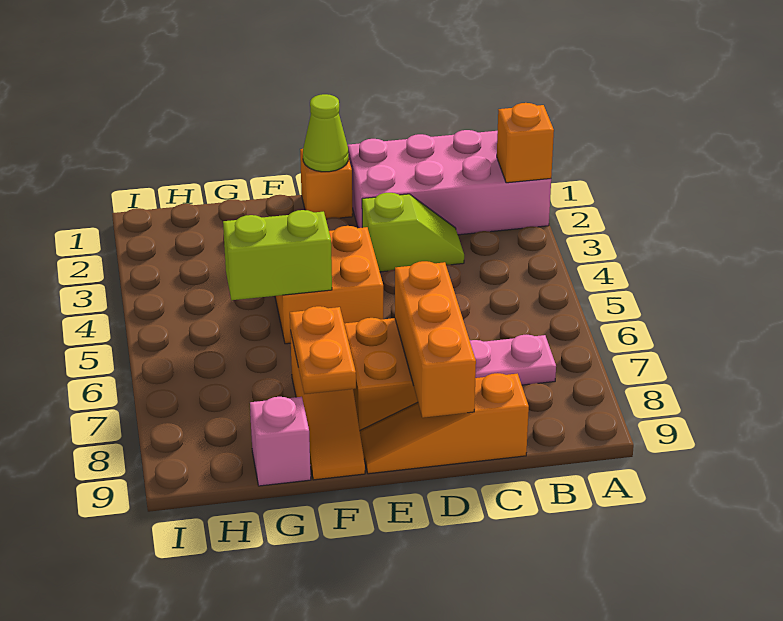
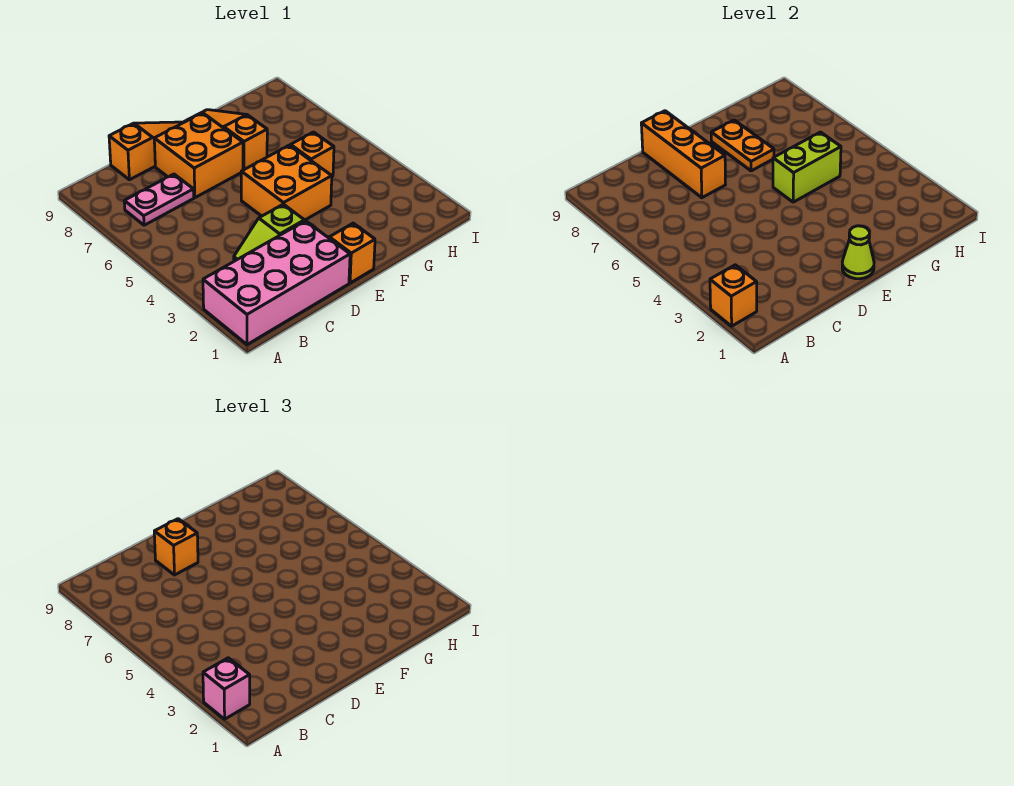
none -> orange 1x1 brick [154,519,198,575]
none -> orange 1x1 brick [291,132,334,176]
pink 1x1 brick [250,397,311,486] -> pink 1x1 brick moved to [203,658,250,719]

